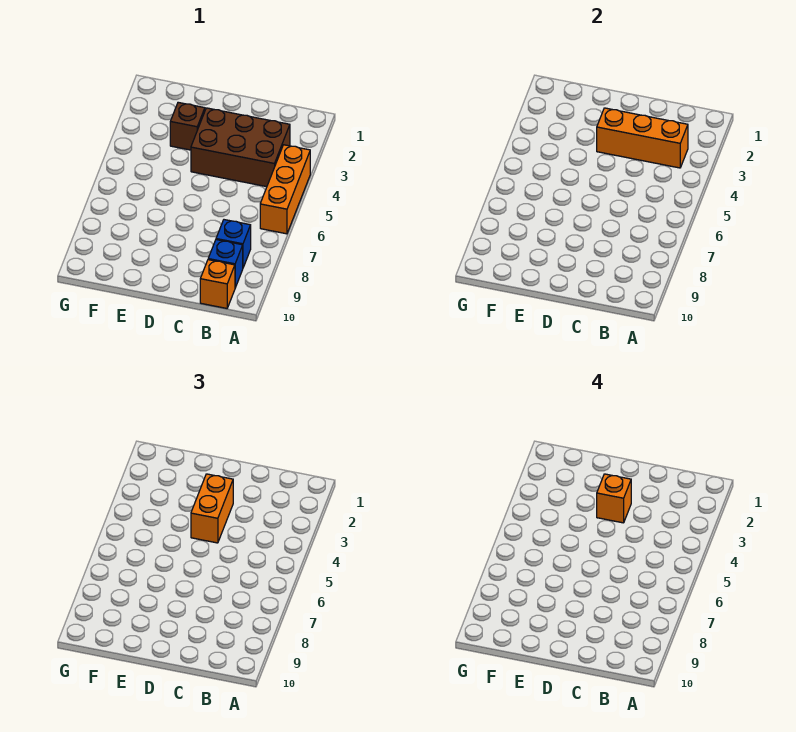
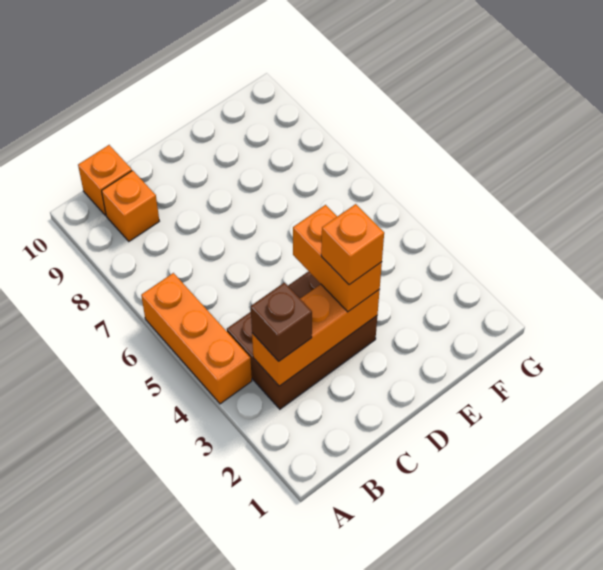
blue 1x1 brick [216,220,251,267] -> none
blue 1x1 brick [208,240,243,288] -> orange 1x1 brick [102,171,159,241]
brown 1x1 brick [170,102,205,150] -> brown 1x1 brick moved to [251,282,312,361]

